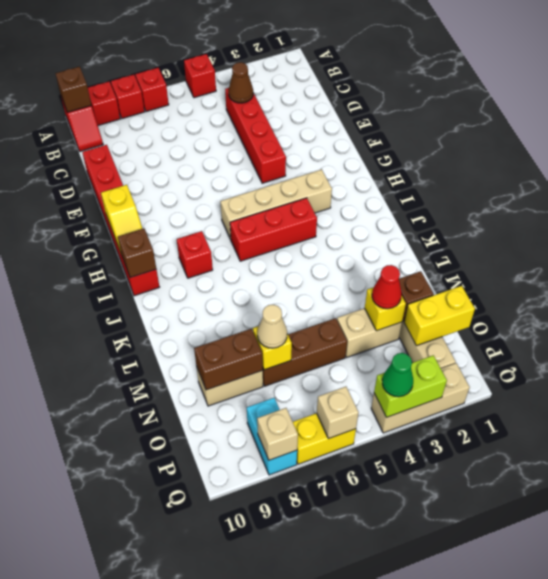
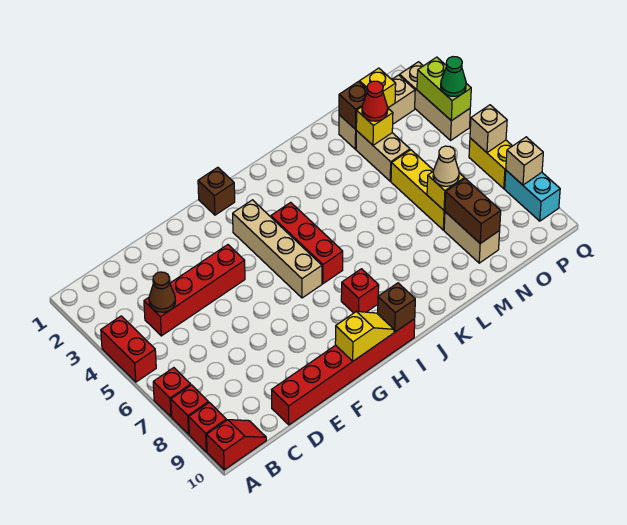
red 1x1 brick [184,54,216,98] -> red 1x2 brick [101,316,156,382]
brown 1x1 brick [55,67,91,112] -> brown 1x1 brick moved to [198,167,235,215]
brown 1x3 brick [262,318,347,386] -> yellow 1x3 brick [391,150,445,230]
yellow 1x2 brick [404,286,475,346] -> yellow 1x1 brick [360,68,396,108]
cyan 1x2 brick [247,398,297,475] -> cyan 1x2 brick turned to [505,170,560,221]

